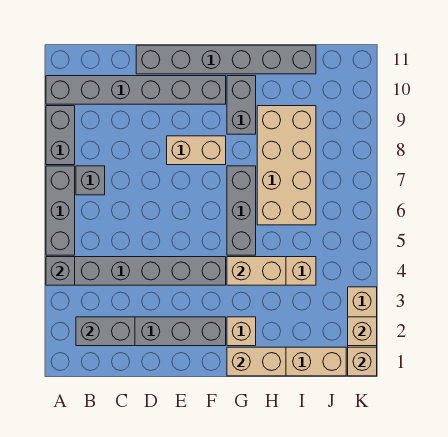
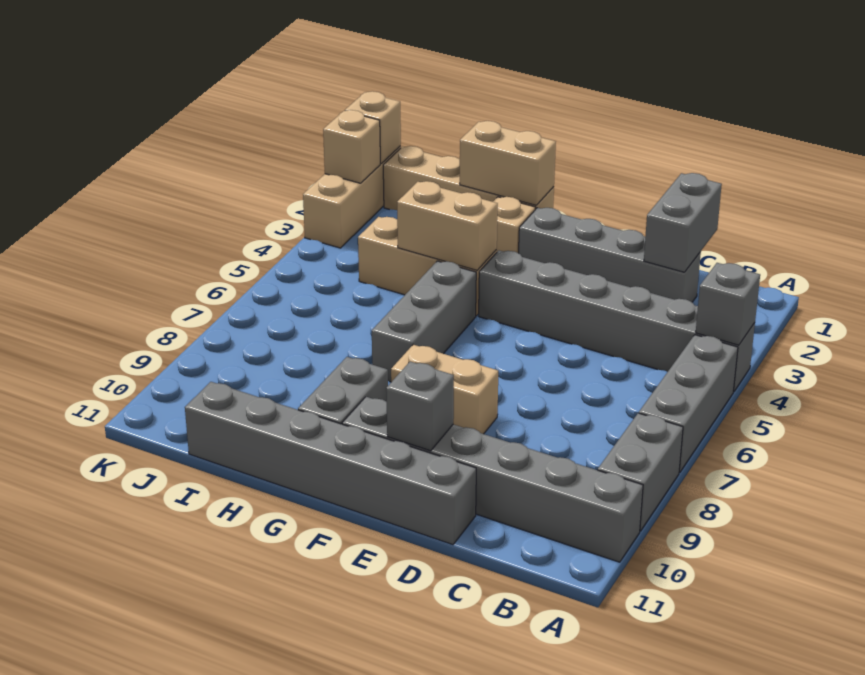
grey 1x2 brick [76,317,135,346] -> grey 1x2 brick turned to [644,173,722,272]
grey 1x1 brick [76,166,105,195] -> grey 1x1 brick moved to [386,362,454,451]
tan 2x4 brick [257,106,316,225] -> none

